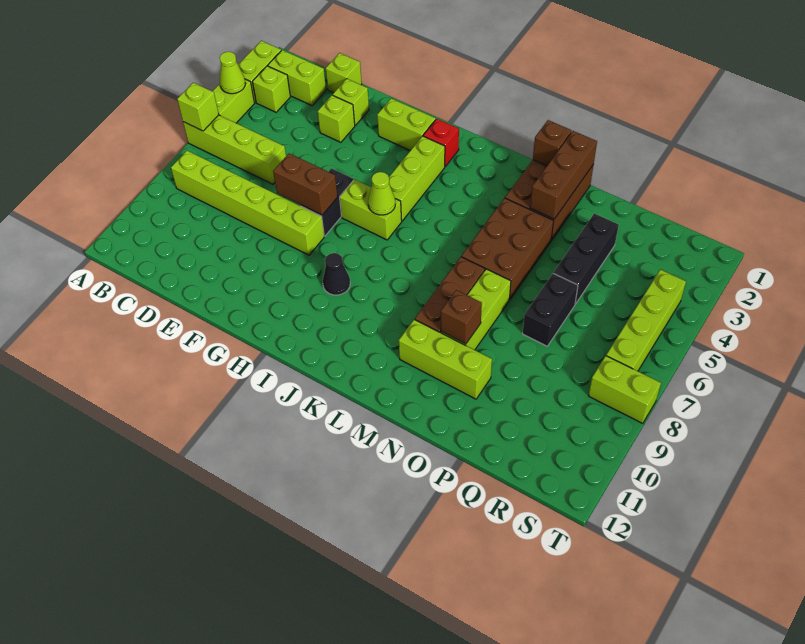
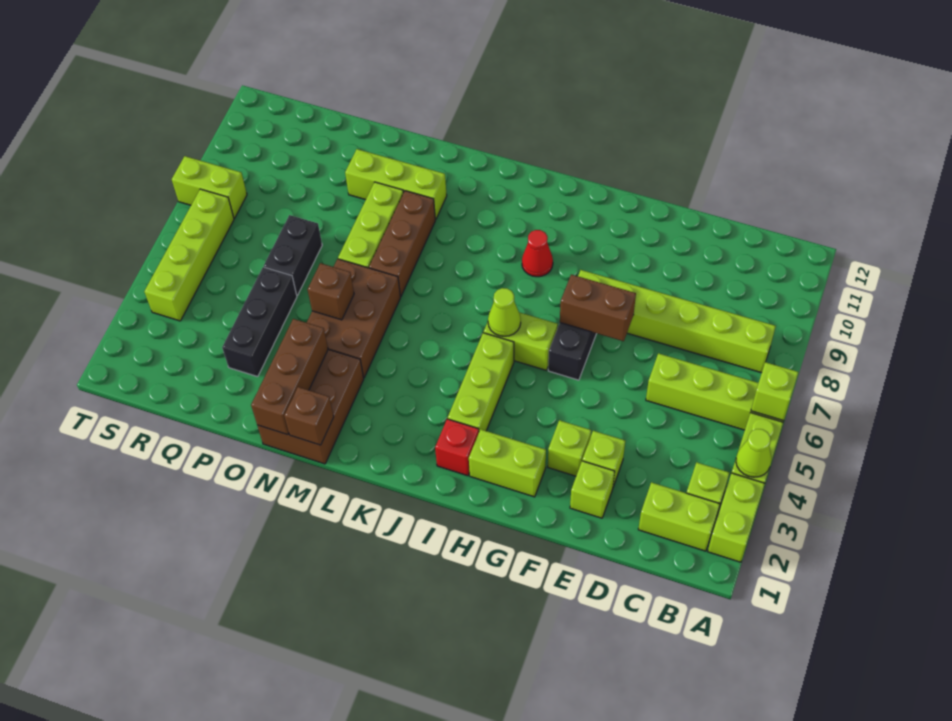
lime 1x1 brick [326,53,362,93] -> lime 1x1 brick moved to [548,420,591,476]
black 1x1 cone [323,253,350,295] -> red 1x1 cone [522,230,553,277]
brown 1x1 brick [441,290,482,344] -> brown 1x1 brick moved to [308,263,354,320]

